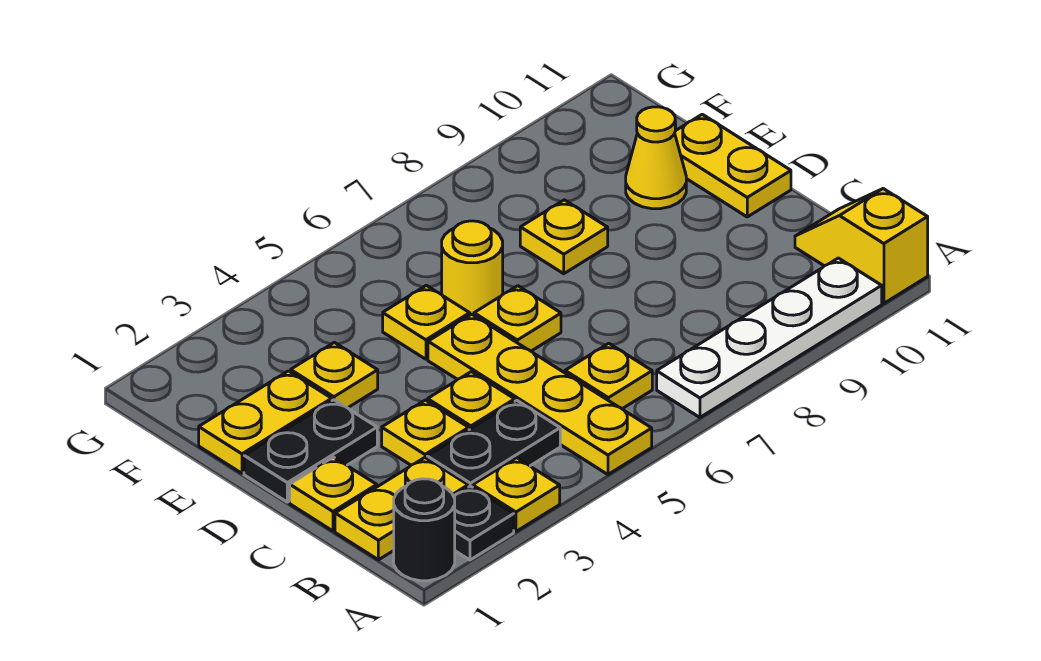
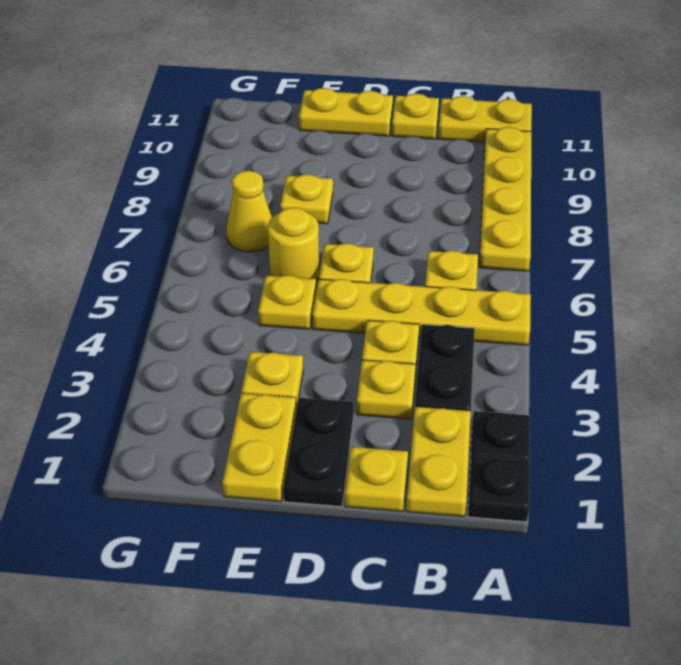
black 1x1 round brick [394,479,455,581] -> black 1x1 plate [468,456,530,522]
yellow 1x1 plate [473,458,560,531] -> yellow 1x1 plate moved to [392,94,439,139]
white 1x4 plate [657,258,882,417] -> yellow 1x4 plate [479,127,531,271]
yellow 1x2 slope [795,189,928,303] -> yellow 1x2 plate [438,96,532,142]
yellow 1x1 cone [626,107,686,209] -> yellow 1x1 cone moved to [227,171,272,252]

